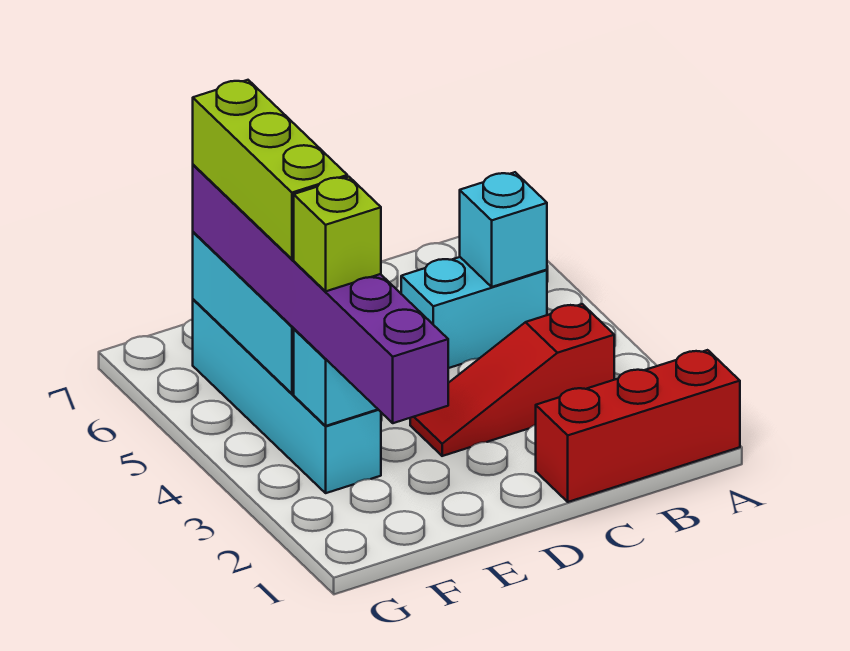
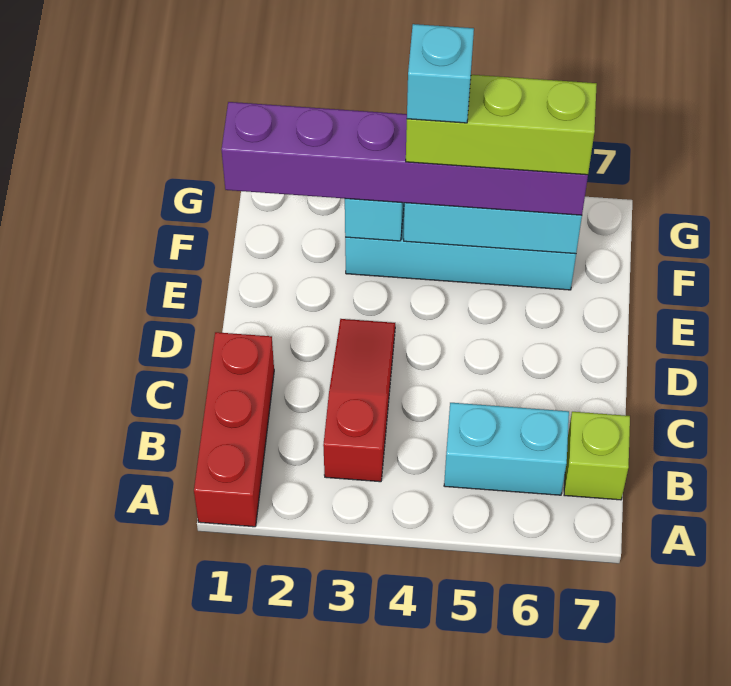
cyan 1x2 brick [401,257,547,368] -> cyan 1x2 brick turned to [444,403,569,495]
cyan 1x1 brick [460,172,547,287] -> cyan 1x1 brick moved to [407,24,474,123]
lime 1x1 brick [294,177,381,291] -> lime 1x1 brick moved to [564,412,630,500]

